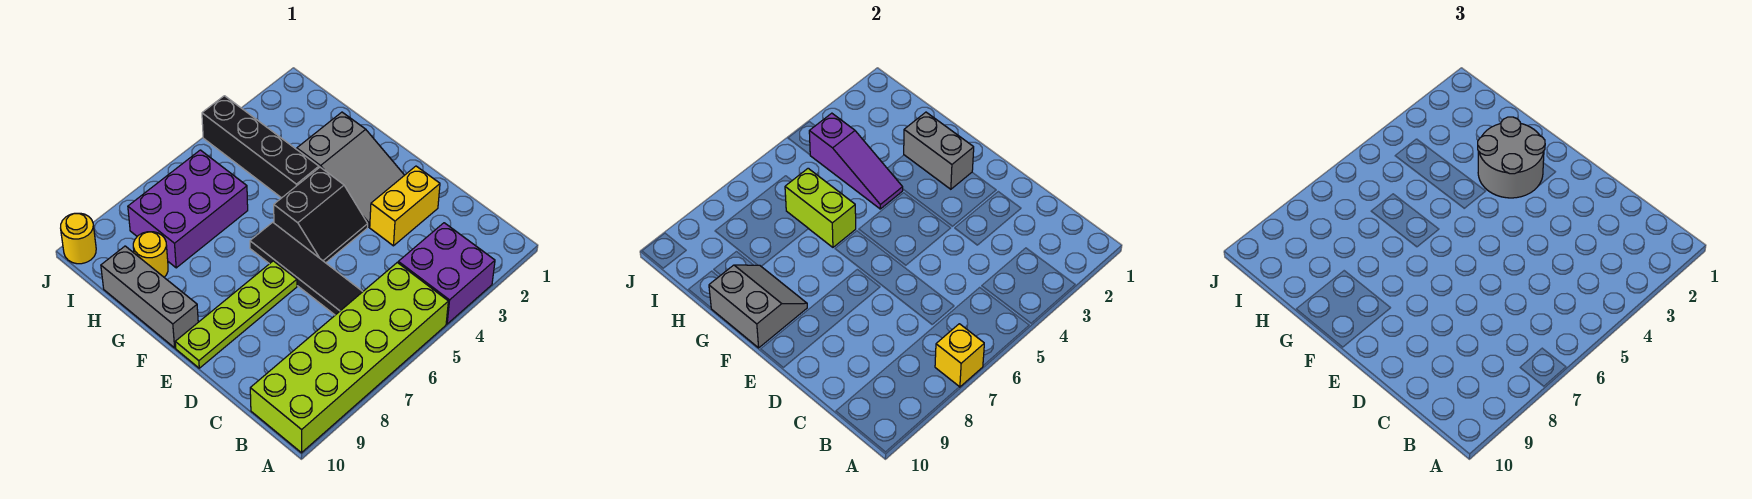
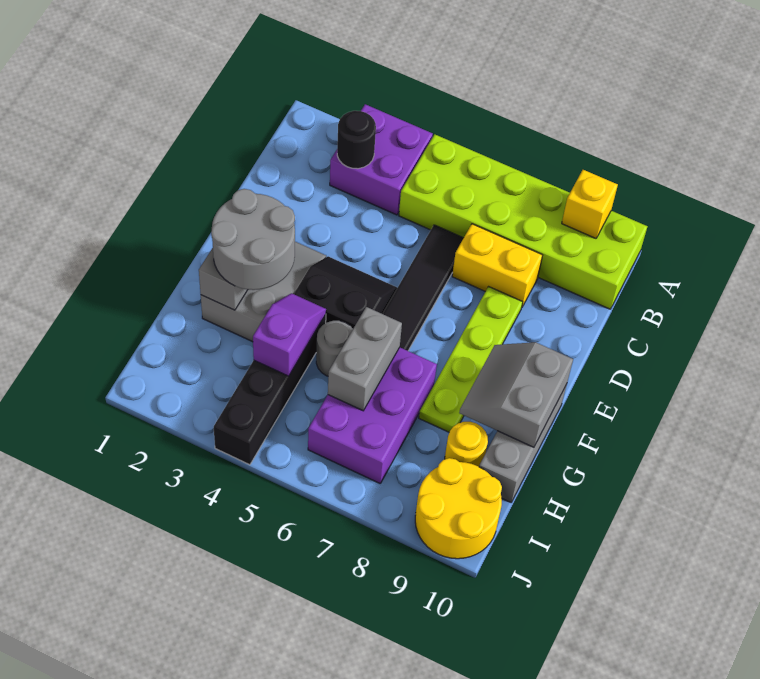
yellow 1x1 brick [935,324,984,387] -> yellow 1x1 brick moved to [562,170,618,238]
none -> black 1x1 round brick [337,111,376,169]
yellow 1x2 brick [370,166,440,246] -> yellow 1x2 brick moved to [452,224,542,307]
lime 1x4 plate [175,261,297,368] -> lime 1x4 plate turned to [419,287,523,432]
purple 1x3 slope [809,113,903,209] -> purple 1x2 slope [253,293,326,376]
none -> grey 1x1 round brick [316,321,353,376]
lime 1x2 brick [785,168,856,247] -> grey 1x2 brick [328,307,402,411]
purple 2x3 brick [128,150,248,268] -> purple 2x3 brick turned to [308,347,437,483]
yellow 1x1 round brick [61,213,96,264] -> yellow 2x2 round brick [415,458,502,559]

